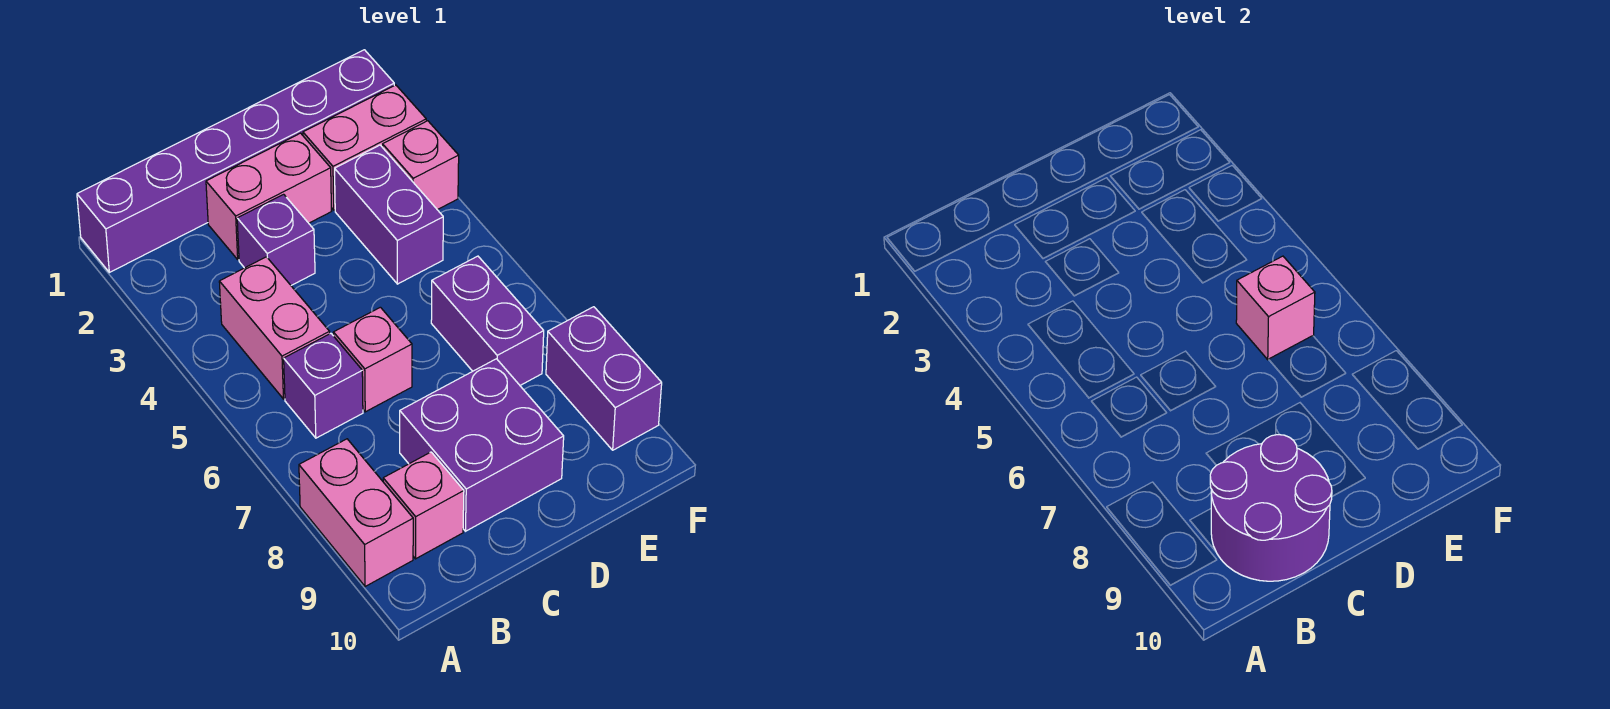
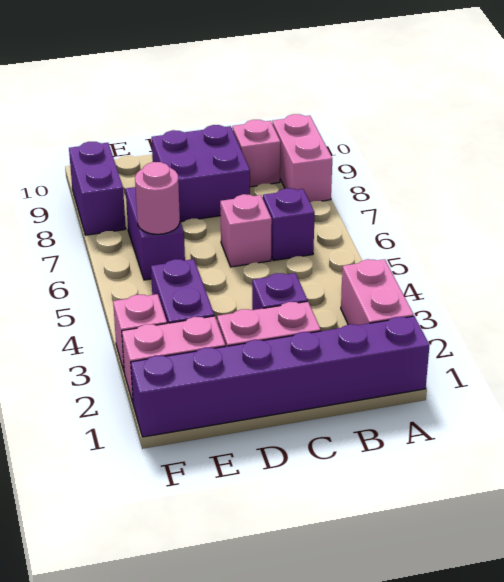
pink 1x2 brick [219,257,330,399] -> pink 1x2 brick moved to [341,259,414,325]
purple 2x2 round brick [1210,435,1332,581] -> none
pink 1x1 brick [1236,256,1315,360] -> pink 1x1 round brick [135,162,180,234]

